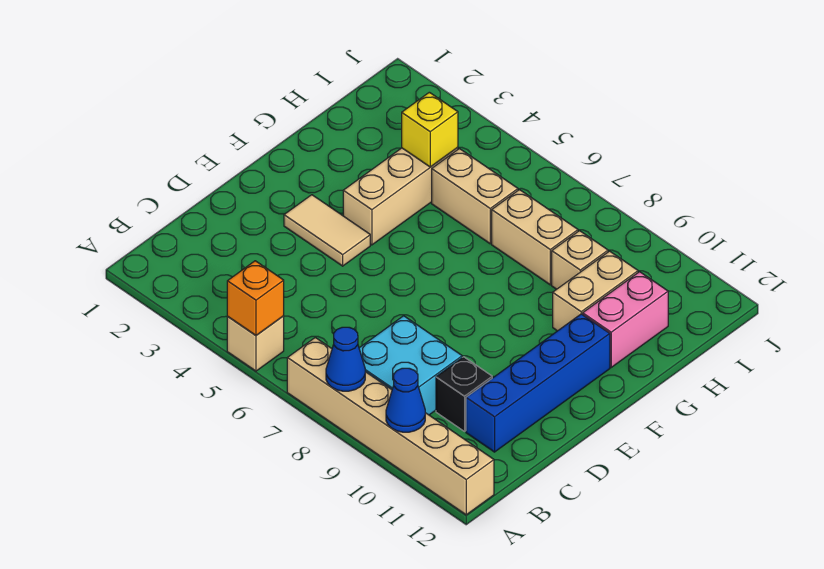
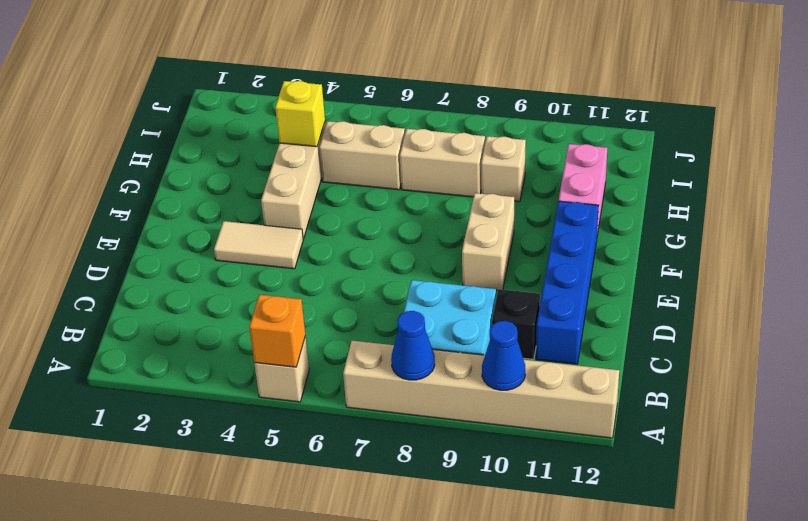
tan 1x2 brick [553,251,638,331] -> tan 1x2 brick moved to [462,193,514,290]

